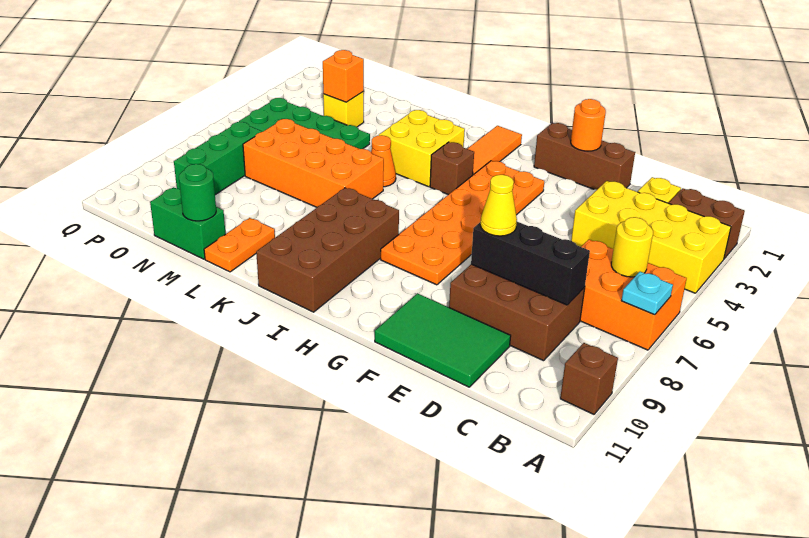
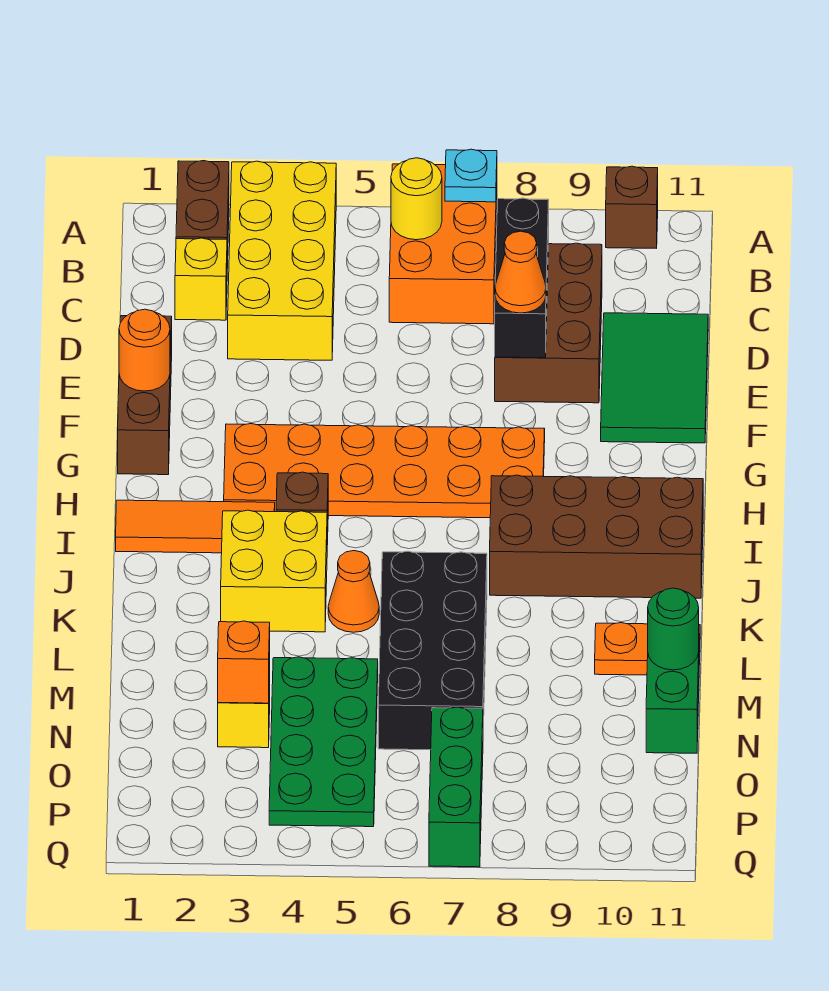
yellow 1x1 cone [480,175,517,236] -> orange 1x1 cone [495,231,546,313]
orange 2x4 brick [243,119,384,207] -> black 2x4 brick [378,551,487,750]
green 1x3 brick [174,122,262,195] -> green 1x3 brick turned to [429,707,483,867]

